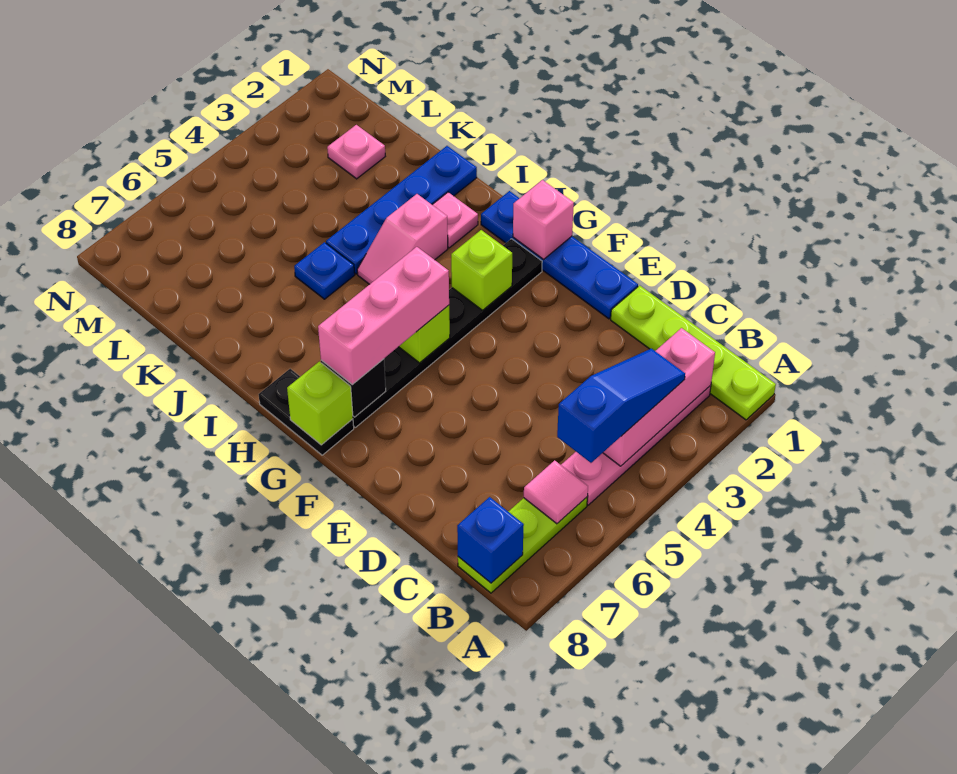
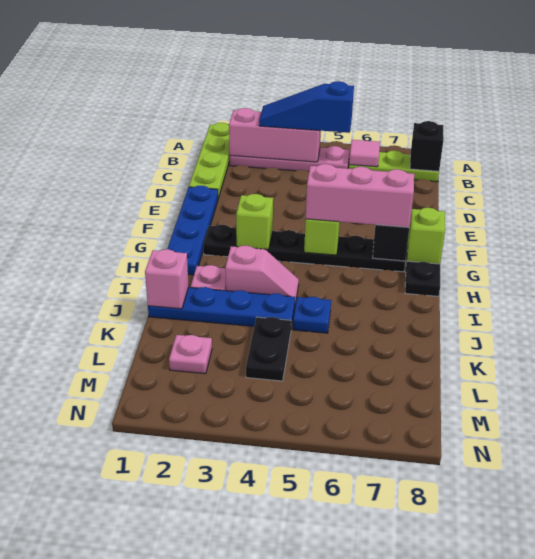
blue 1x1 brick [457,497,524,583] -> black 1x1 brick [410,121,444,171]
pink 1x1 brick [513,180,574,260] -> pink 1x1 brick moved to [145,249,189,309]
none -> black 1x2 plate [246,317,291,381]

